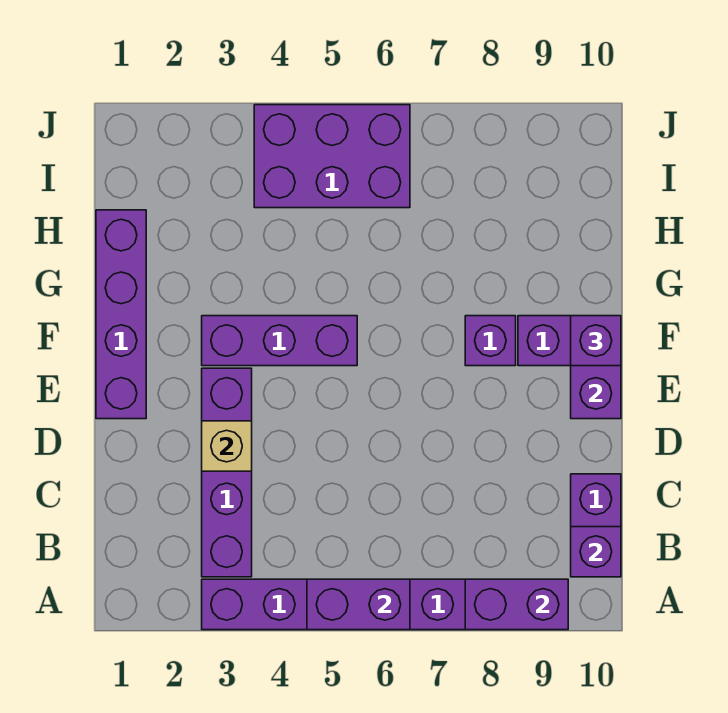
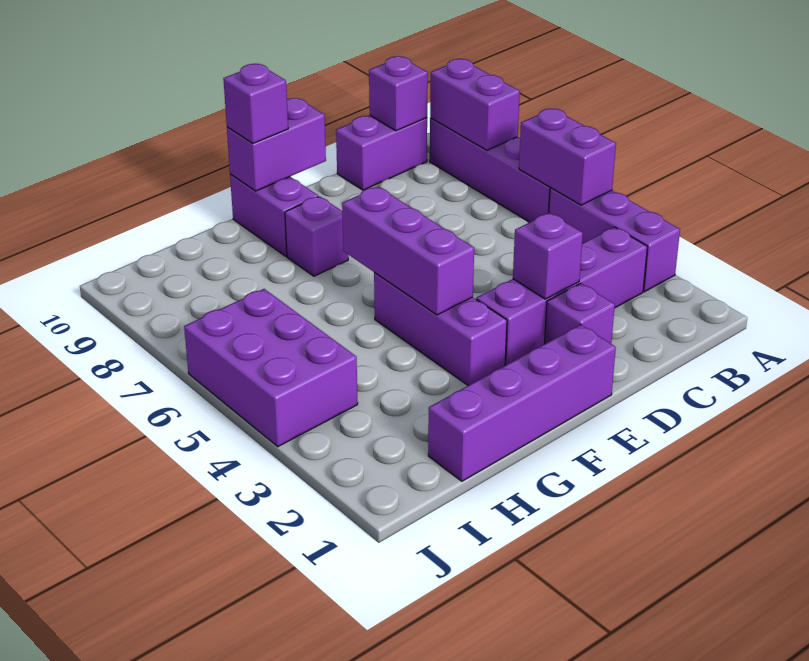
none -> purple 1x1 brick [545,283,615,344]
tan 1x1 brick [202,421,252,471] -> purple 1x1 brick [513,213,583,299]
none -> purple 1x3 brick [342,187,474,315]

